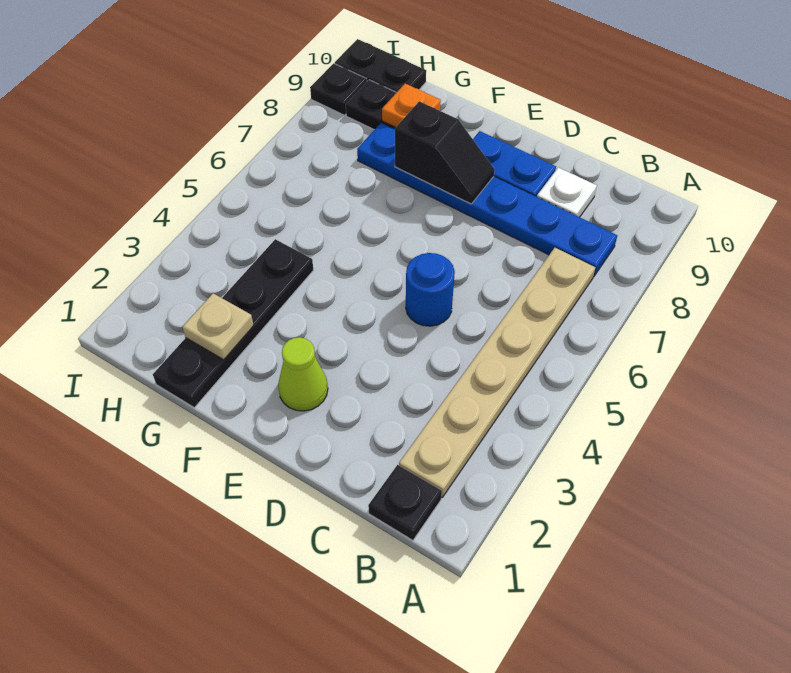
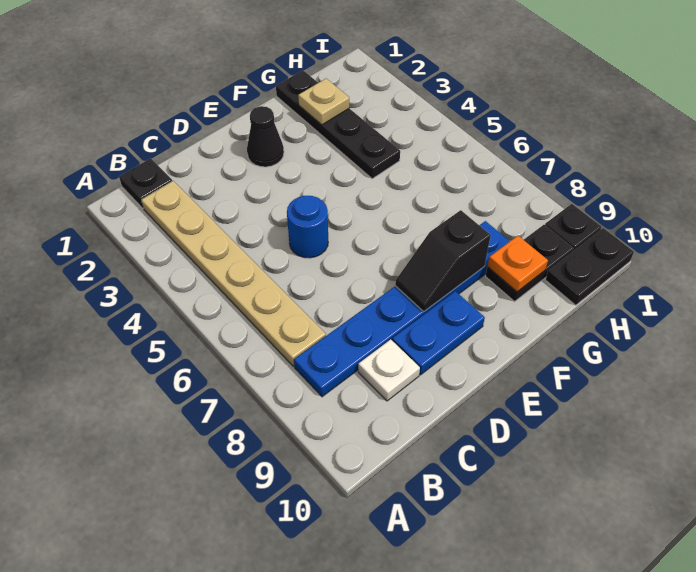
lime 1x1 cone [278,337,328,411] -> black 1x1 cone [247,106,284,167]

